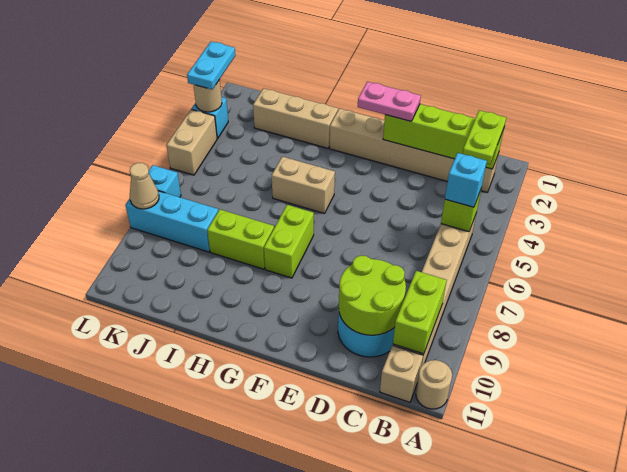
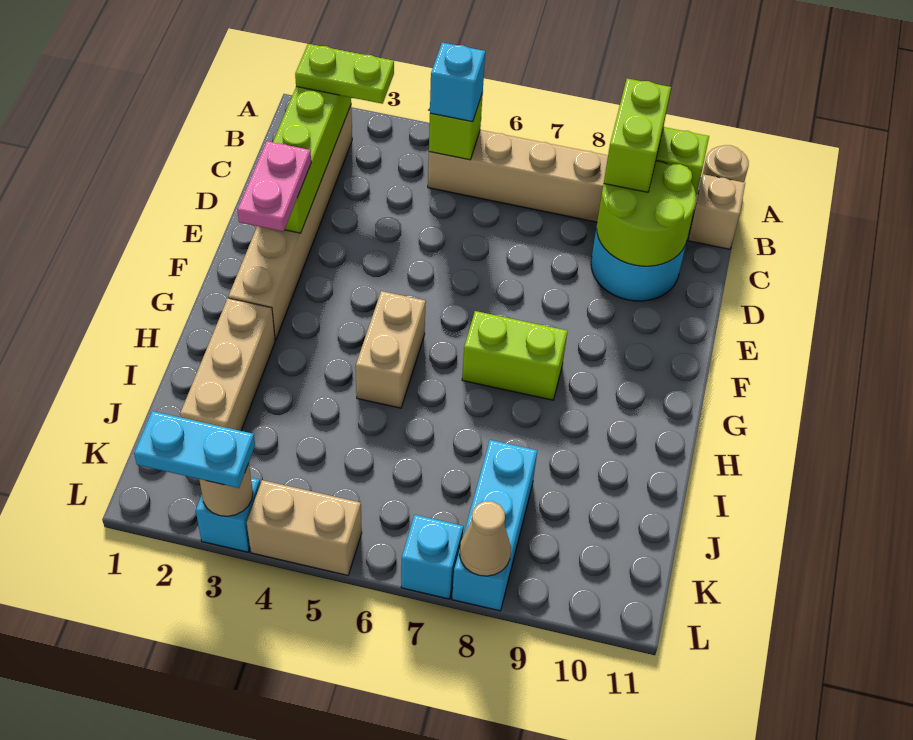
lime 1x2 brick [207,210,274,269] -> lime 1x2 brick moved to [604,78,671,192]

